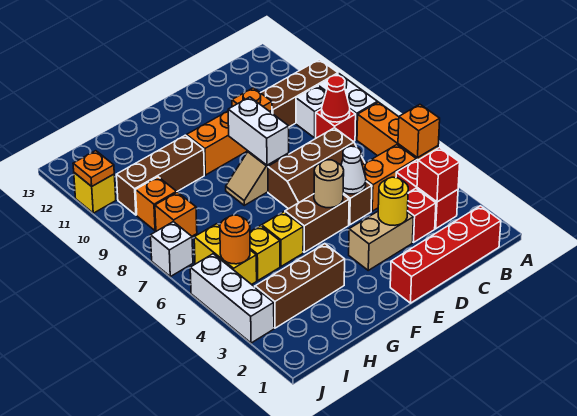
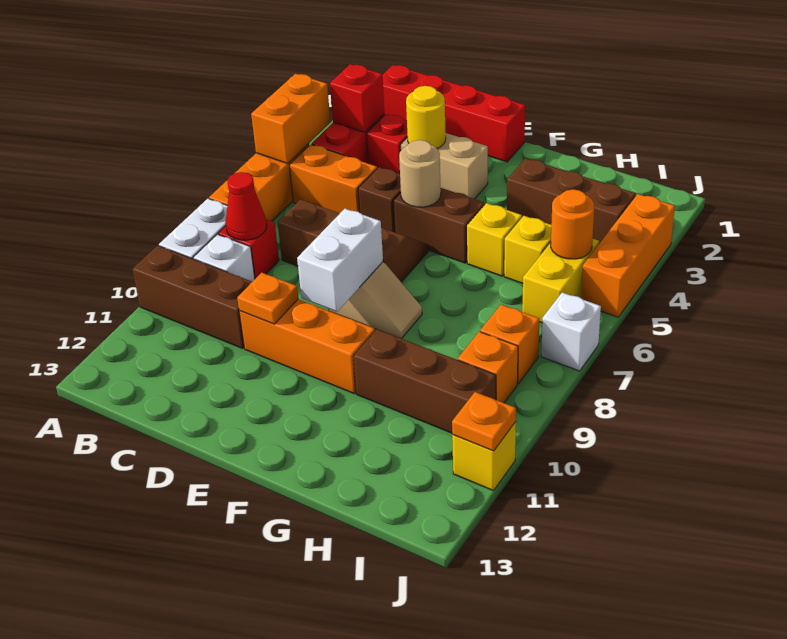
orange 1x1 brick [398,104,440,158] -> orange 1x2 brick [251,74,330,163]
white 1x1 cone [341,146,366,194] -> none
white 1x3 brick [190,254,274,343] -> orange 1x3 brick [581,194,675,317]

